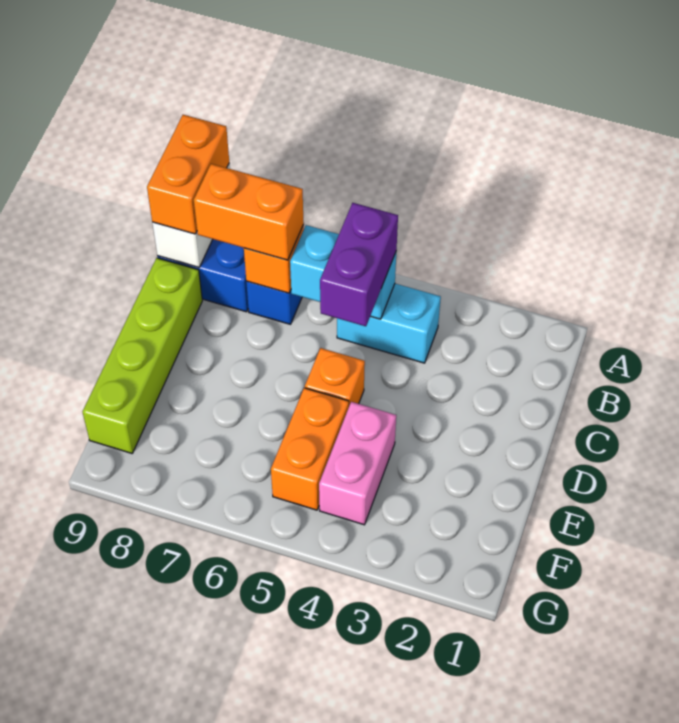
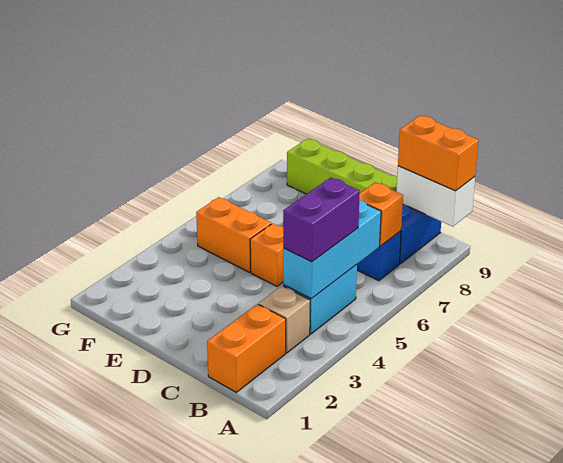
none -> tan 1x1 brick [259,286,310,353]
cyan 1x2 brick [290,225,396,319] -> cyan 1x3 brick [283,200,381,299]
purple 1x2 brick [320,203,398,326] -> purple 1x2 brick turned to [283,178,360,262]
orange 1x2 brick [194,164,304,260] -> orange 1x2 brick moved to [207,304,286,392]
pink 1x2 brick [319,402,396,525] -> none

